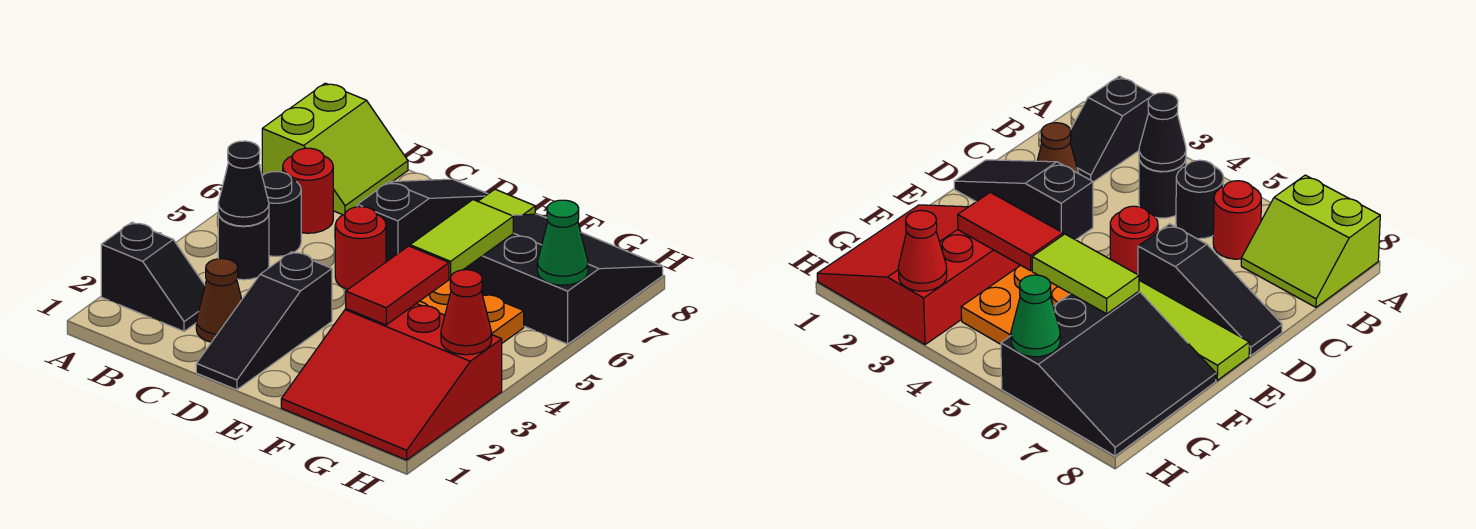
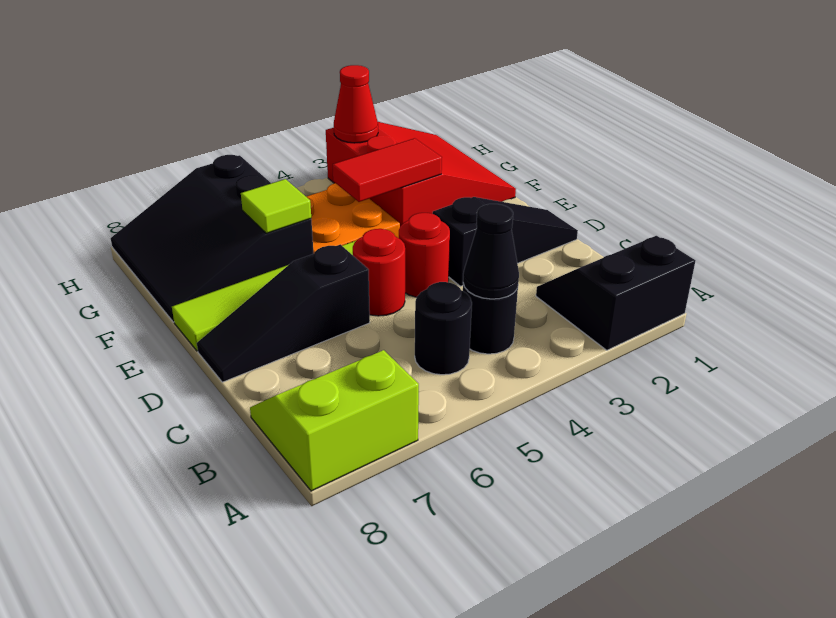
black 1x2 slope [101,222,205,331] -> black 2x2 slope [536,236,695,350]
red 1x1 round brick [283,148,333,233] -> red 1x1 round brick moved to [399,213,450,297]
brown 1x1 cone [196,259,242,342] -> none
lime 1x2 tile [410,200,513,278] -> lime 1x1 tile [241,179,311,233]
green 1x1 cone [537,200,588,285] -> none

